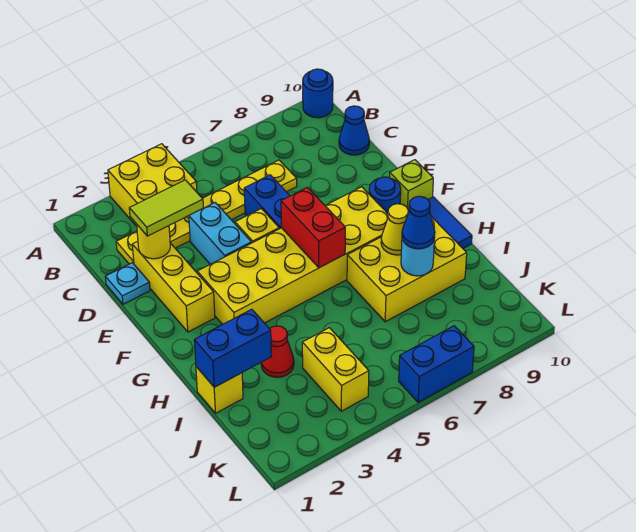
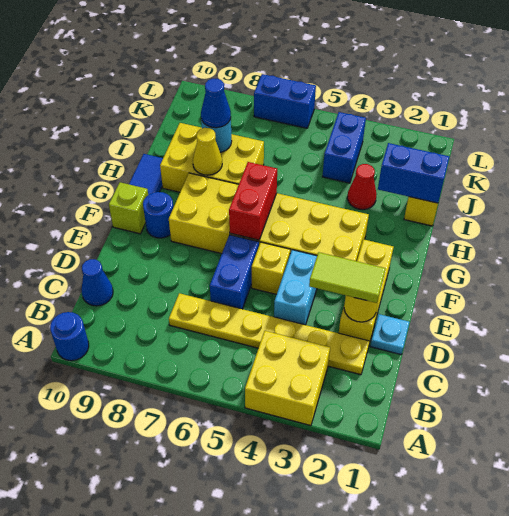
yellow 1x2 brick [302,328,369,411] -> blue 1x2 brick [322,112,366,183]

